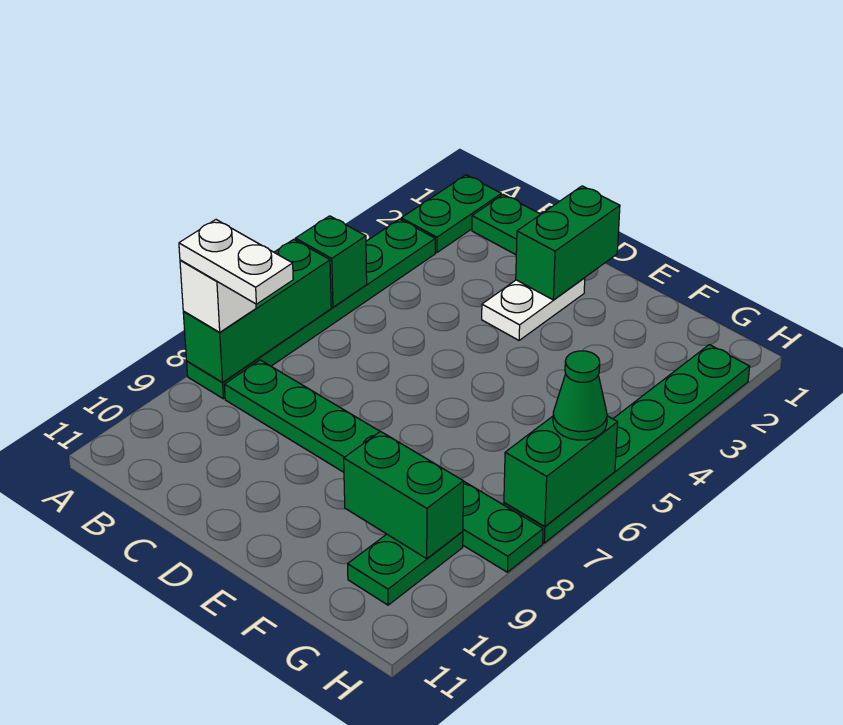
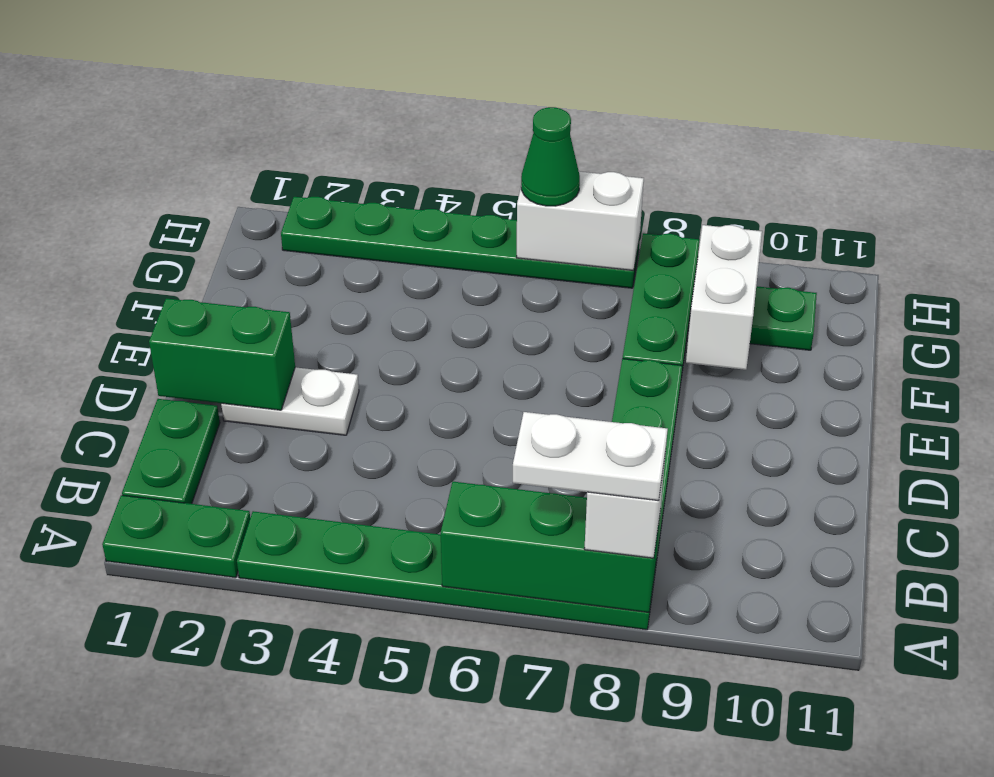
green 1x1 brick [295,216,367,307] -> none
white 1x2 plate [179,220,293,304] -> white 1x2 plate turned to [513,412,668,501]
green 1x2 brick [344,431,464,559] -> white 1x2 brick [686,225,762,370]
green 1x2 brick [504,416,618,526] -> white 1x2 brick [517,172,644,271]

